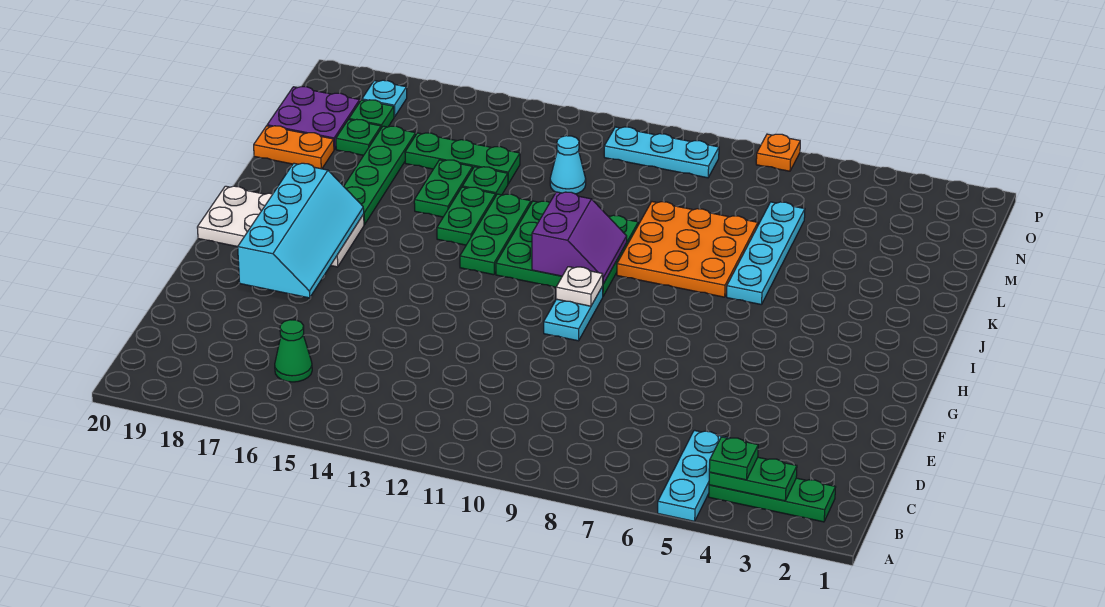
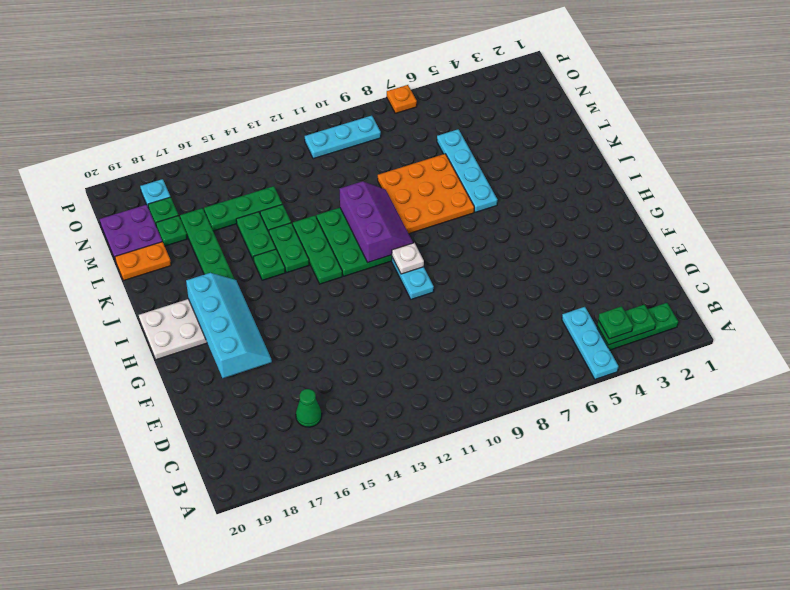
purple 2x2 slope [532,192,627,284] -> purple 2x3 slope [339,181,413,263]
none -> green 1x1 plate [253,249,285,280]
cyan 1x1 cone [550,136,586,194] -> none

